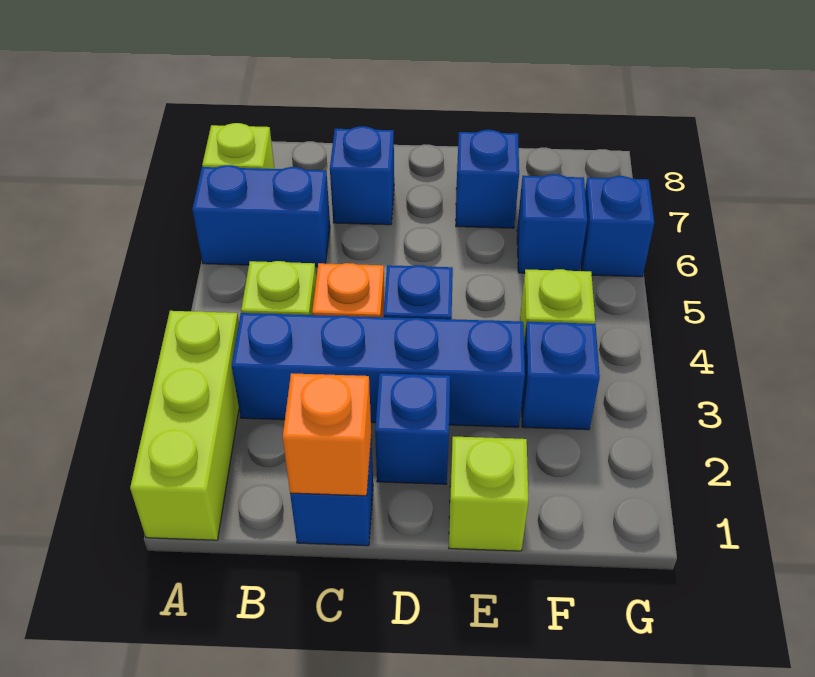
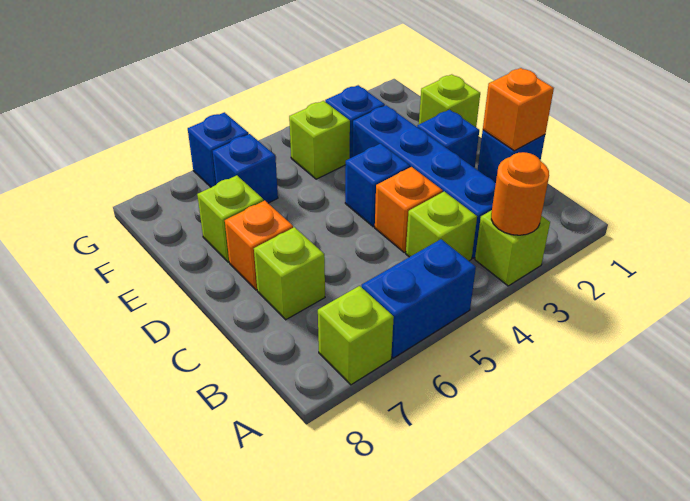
lime 1x3 brick [130,311,239,540] -> lime 1x1 brick [475,210,550,286]
none -> orange 1x1 round brick [491,152,549,235]
blue 1x2 brick [192,165,330,267] -> blue 1x2 brick turned to [362,239,476,358]
blue 1x1 brick [330,126,394,225] -> lime 1x1 brick [254,227,325,320]
none -> orange 1x1 brick [225,201,293,290]
blue 1x1 brick [456,130,519,228] -> lime 1x1 brick [197,175,264,262]

